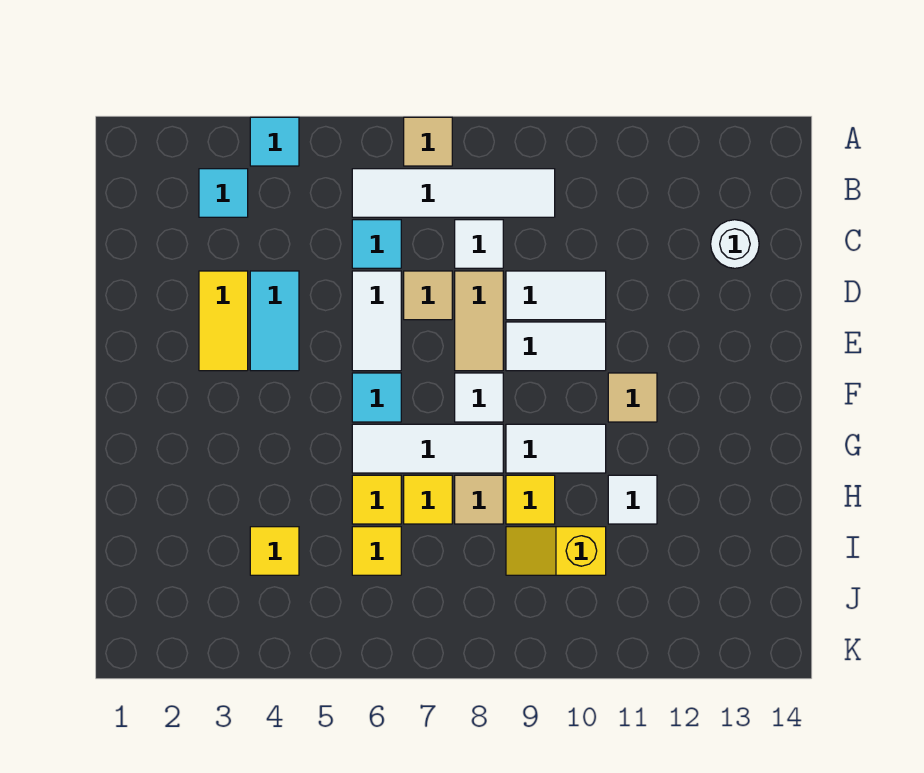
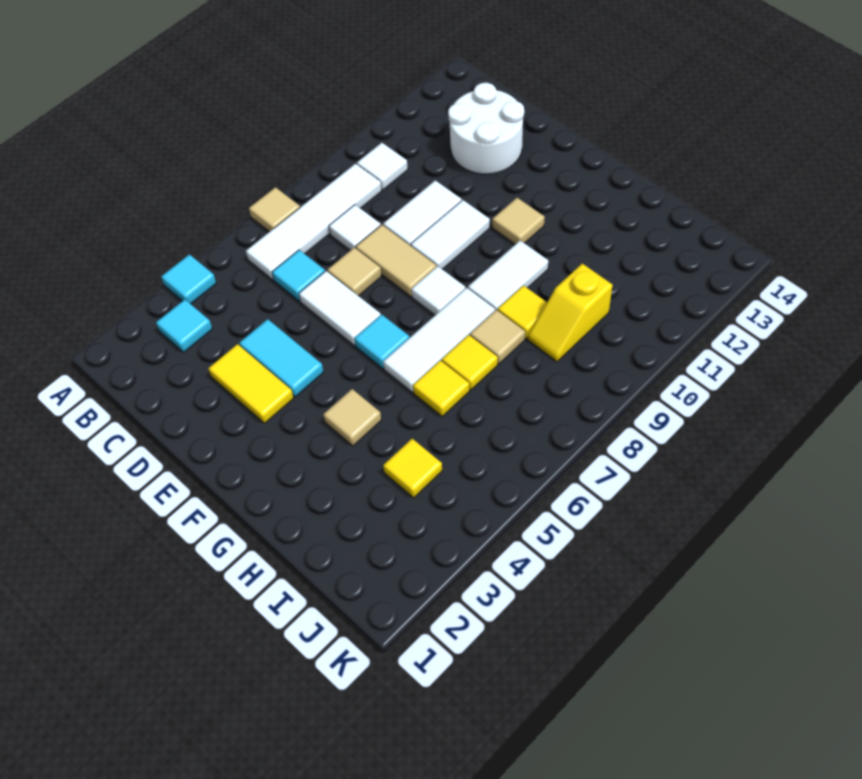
white 1x1 round brick [711,220,759,268] -> white 2x2 round brick [448,83,524,174]
none -> tan 1x1 tile [323,389,381,446]
white 1x1 tile [608,475,657,524] -> white 1x1 tile moved to [357,143,408,190]
yellow 1x1 tile [352,527,401,575] -> none

